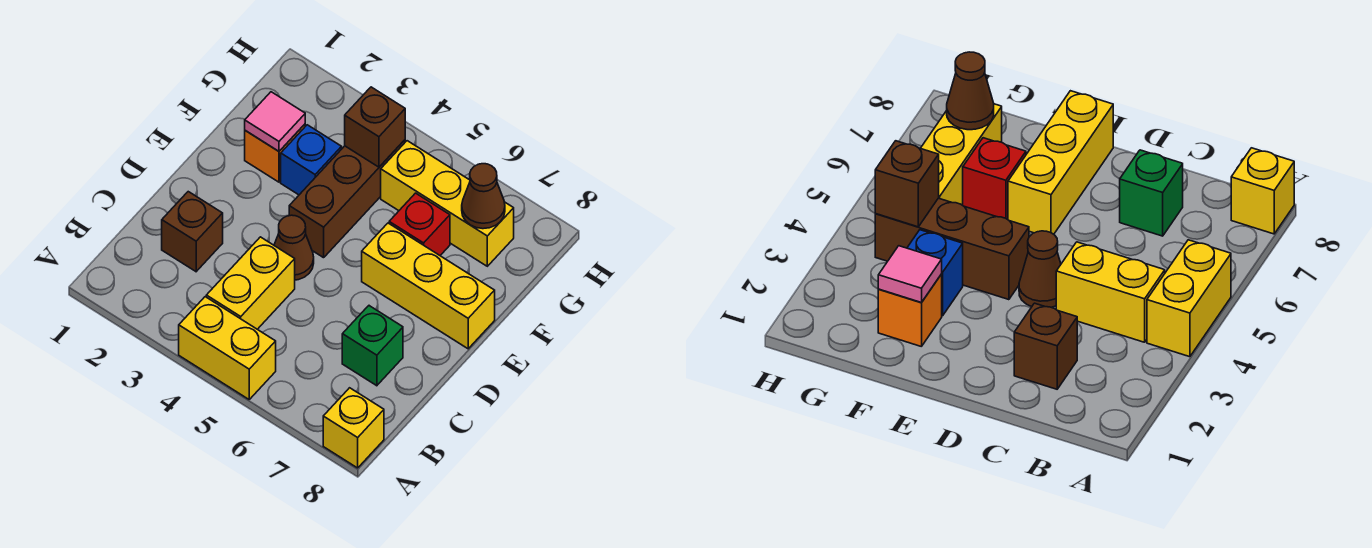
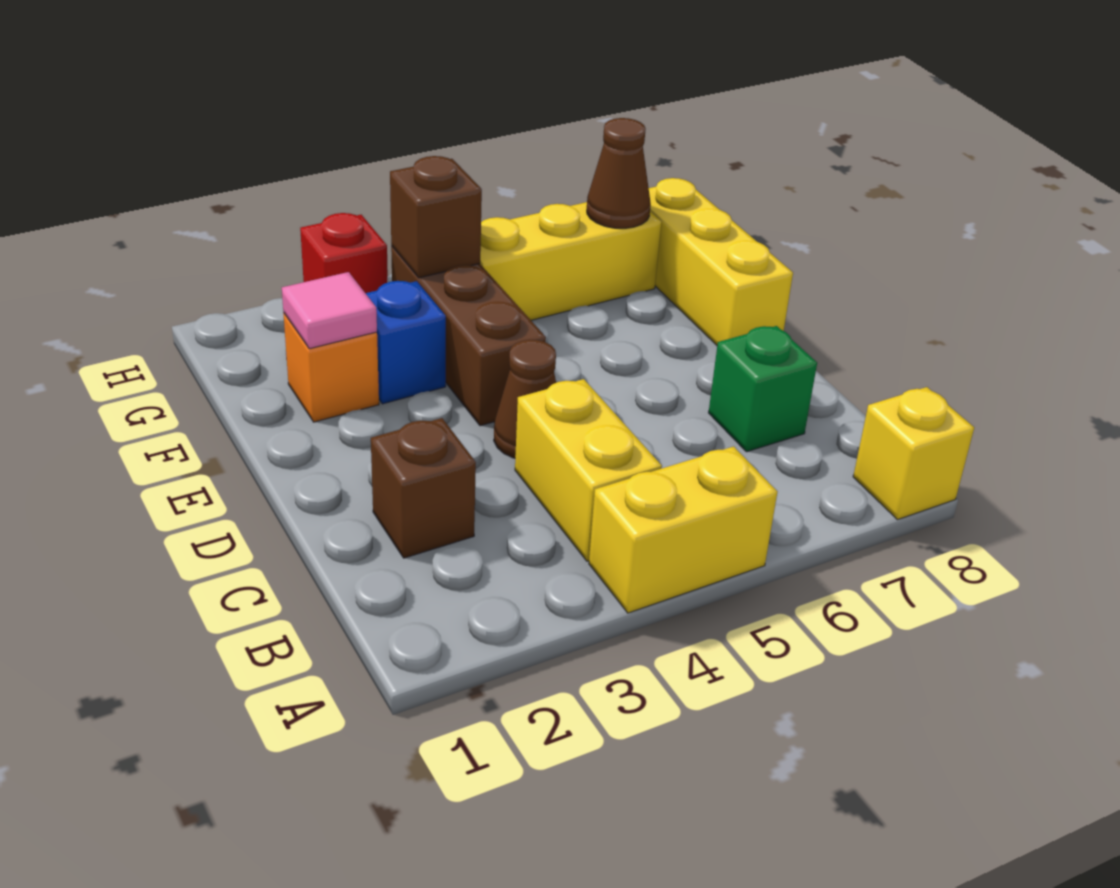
yellow 1x3 brick [362,223,495,349] -> yellow 1x3 brick turned to [649,178,793,345]
red 1x1 brick [389,193,450,255] -> red 1x1 brick moved to [300,213,388,293]

